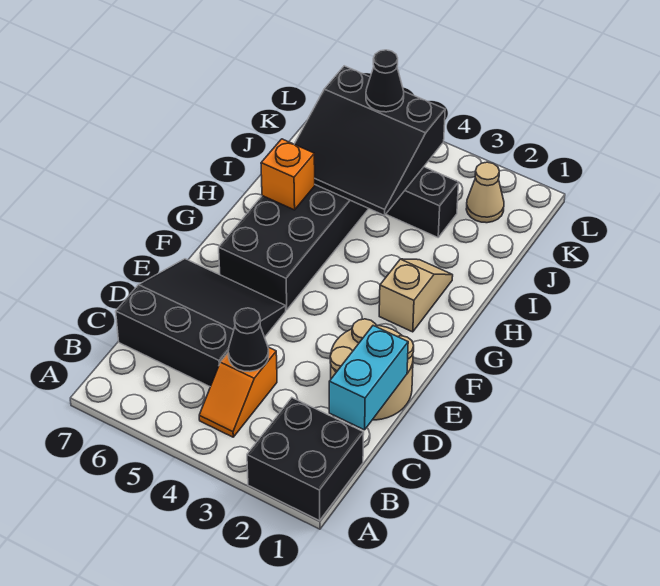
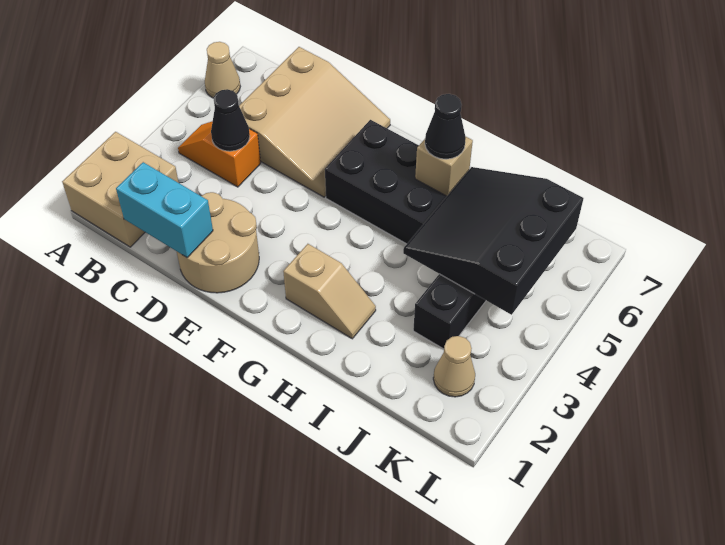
black 2x2 brick [247,398,364,521] -> tan 2x2 brick [62,132,179,247]
none -> tan 1x1 cone [205,42,240,98]
black 3x3 slope [116,259,286,387] -> tan 3x3 slope [239,47,390,197]
orange 1x1 brick [261,139,315,210] -> tan 1x1 brick [415,136,473,196]
black 1x1 cone [366,50,404,112] -> black 1x1 cone moved to [425,94,466,159]

